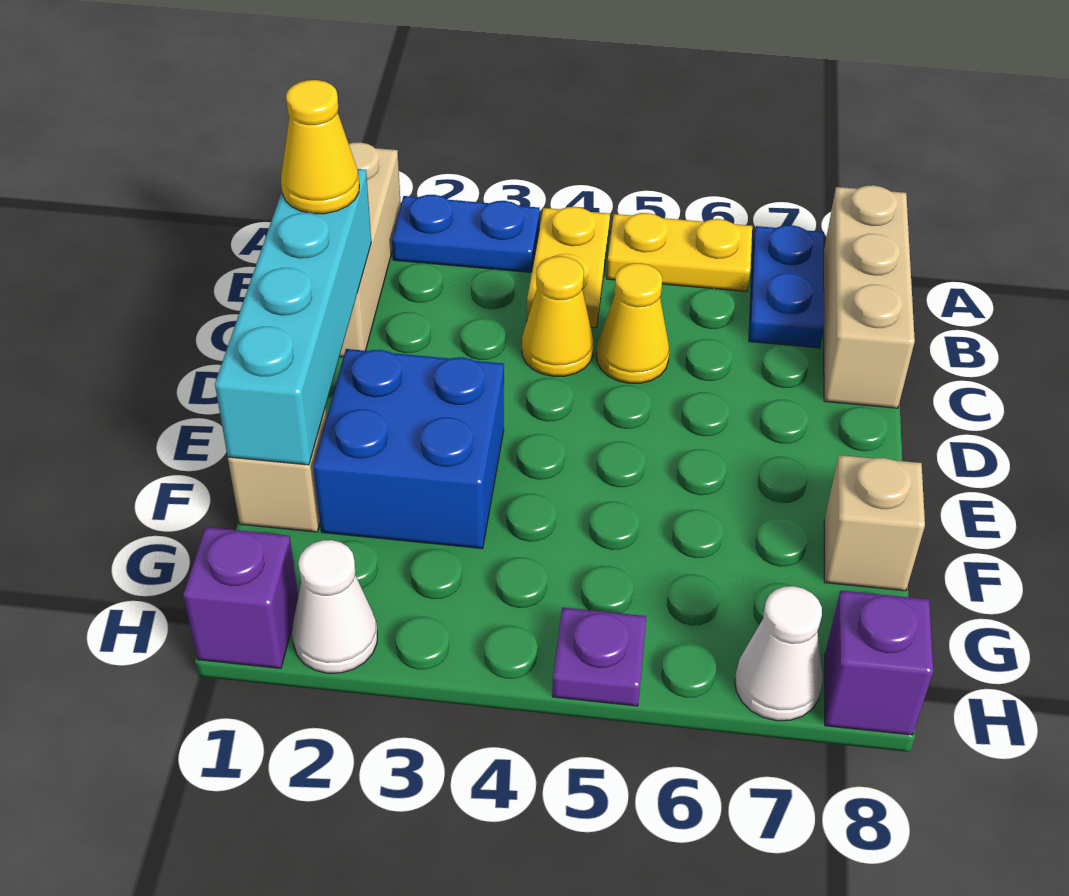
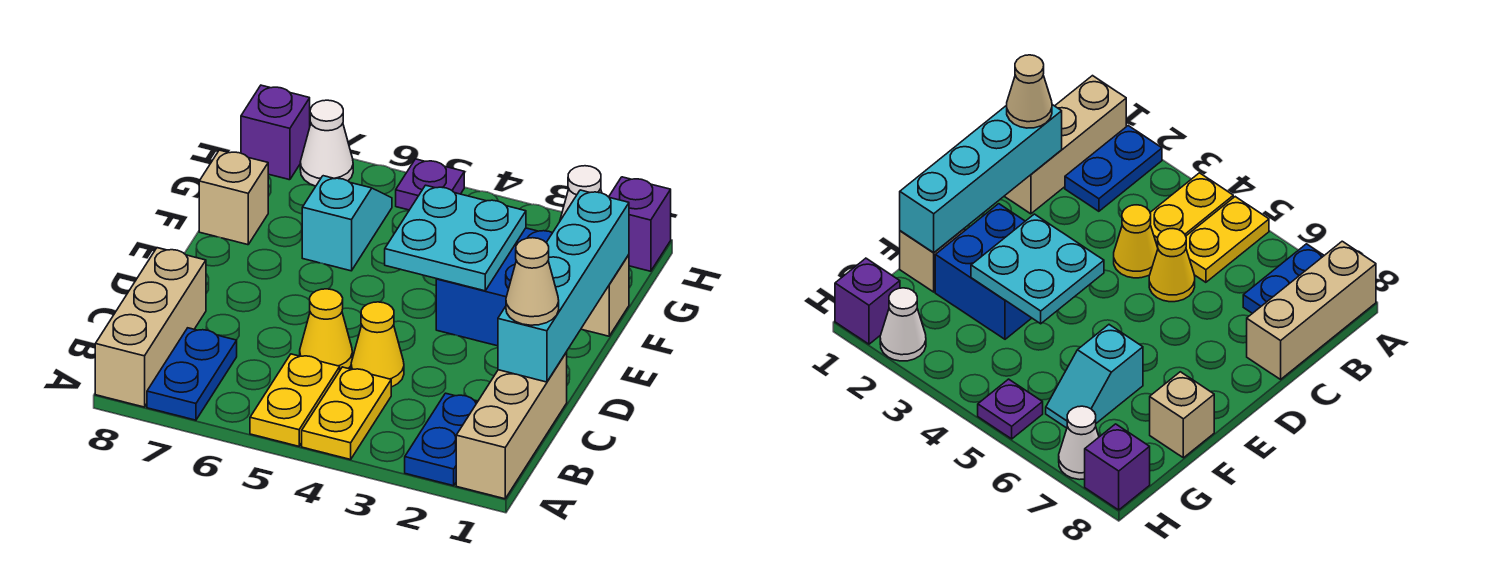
blue 1x2 plate [392,195,540,273] -> blue 1x2 plate turned to [405,393,478,486]
yellow 1x2 plate [607,213,752,292] -> yellow 1x2 plate turned to [250,354,340,446]
yellow 1x1 cone [281,80,359,214] -> tan 1x1 cone [506,238,559,325]
none -> cyan 2x2 plate [385,185,526,291]
none -> cyan 1x2 slope [302,176,392,271]

